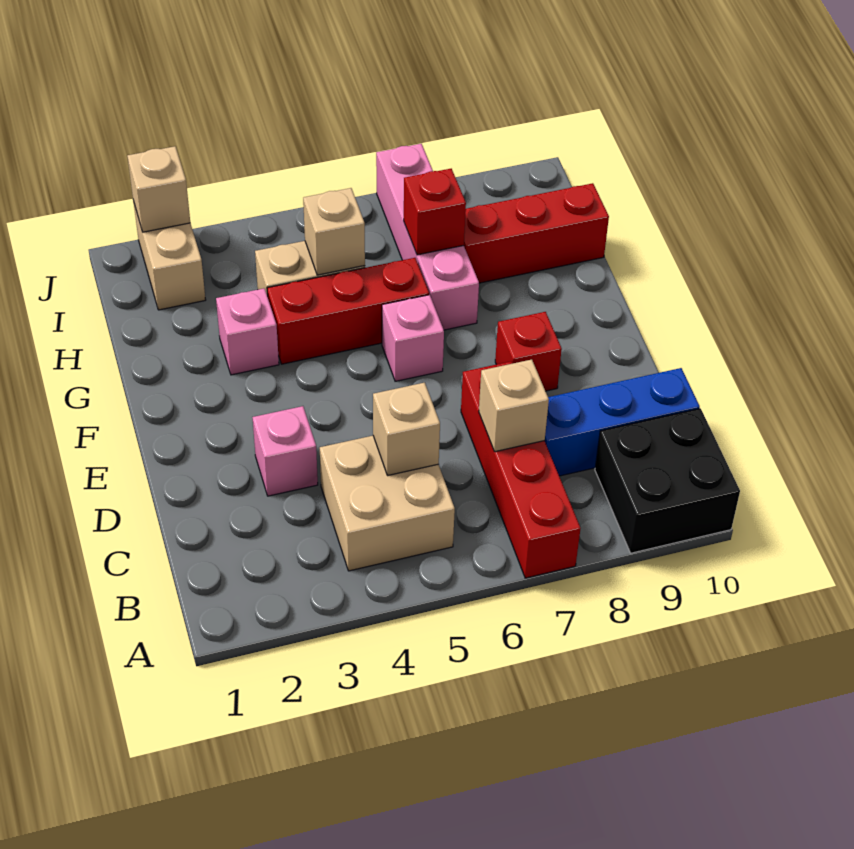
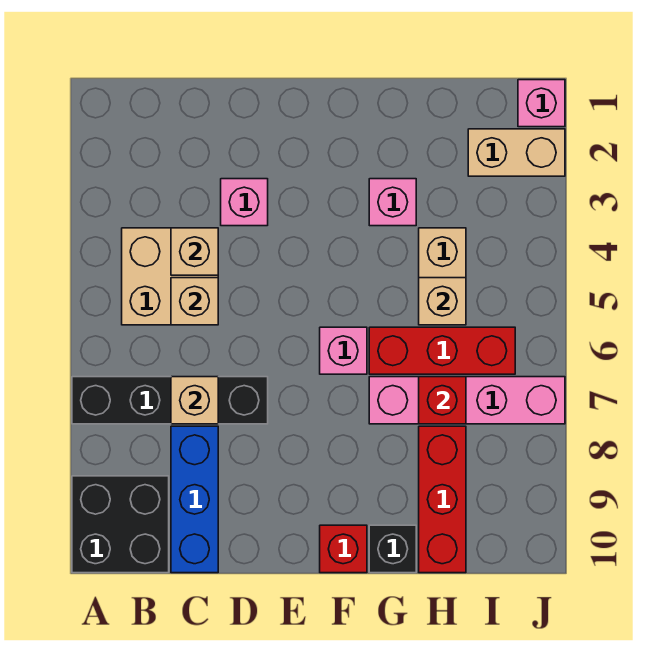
red 1x4 brick [461,361,581,578] -> black 1x4 brick [72,377,268,424]
red 1x1 brick [495,312,562,391] -> red 1x1 brick moved to [320,525,367,573]
red 1x3 brick [267,258,429,364] -> red 1x3 brick turned to [369,327,515,374]
none -> black 1x1 brick [369,525,416,573]
none -> pink 1x1 brick [518,80,565,127]
tan 1x1 brick [127,146,190,232] -> tan 1x1 brick moved to [171,228,218,275]

